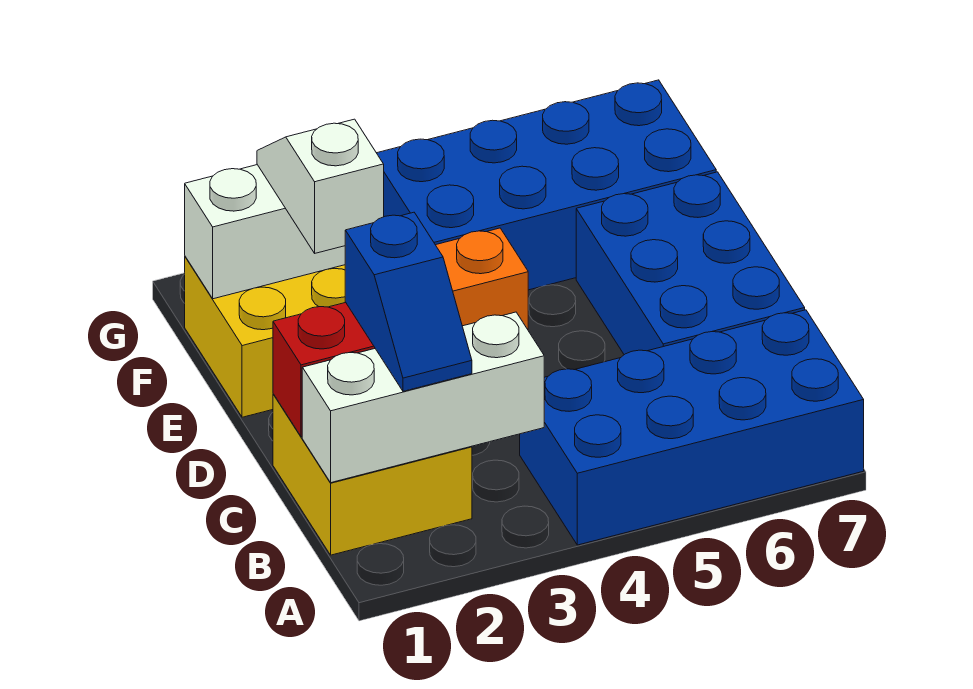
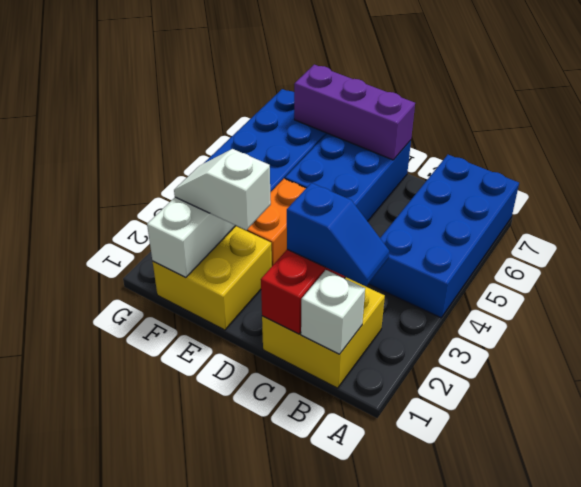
white 1x3 brick [302,312,544,483] -> white 1x1 brick [301,270,365,354]
blue 2x3 brick [576,172,805,355] -> blue 2x3 brick turned to [285,133,411,221]
none -> purple 1x3 brick [294,65,415,160]

